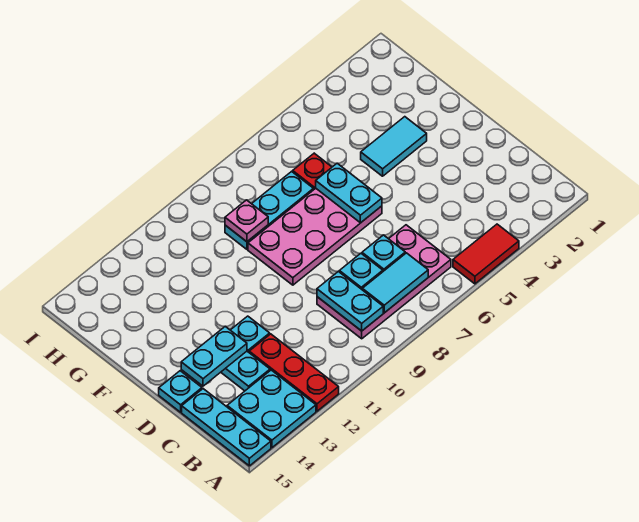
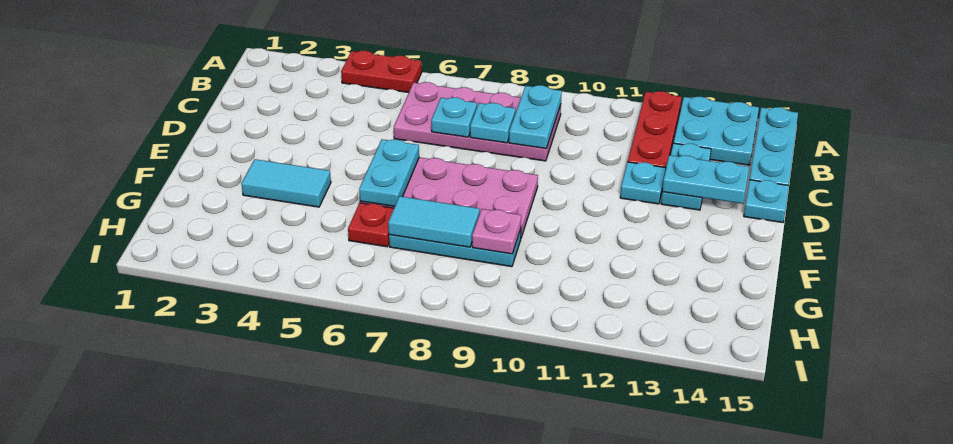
red 1x2 tile [453,224,519,284] -> red 1x2 plate [341,51,422,93]
cyan 1x2 tile [362,253,428,313] -> cyan 1x2 tile moved to [388,196,480,247]

